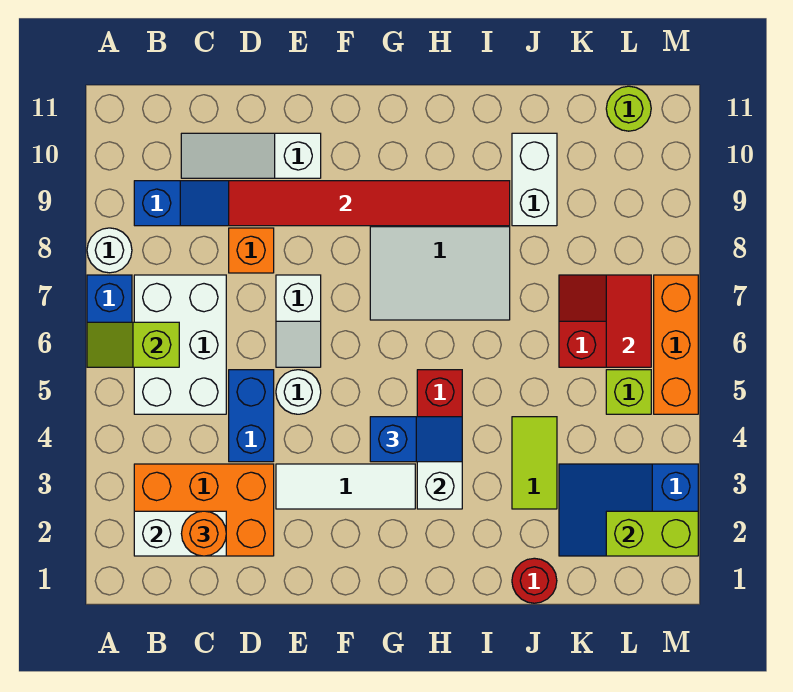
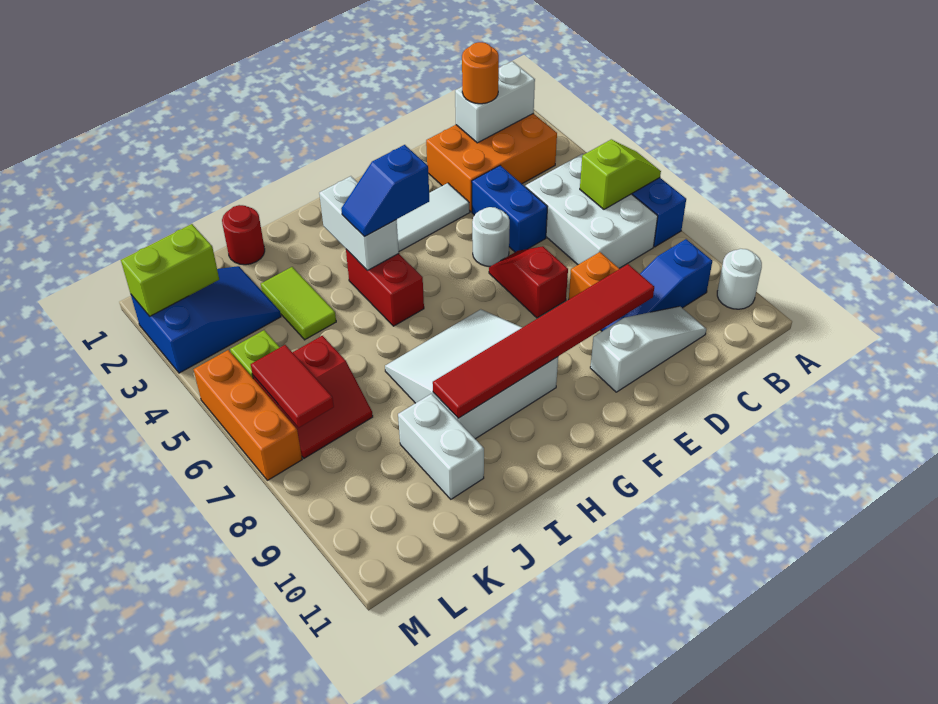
white 1x1 round brick [87,228,132,273] -> white 1x1 round brick moved to [717,249,762,309]
white 1x2 slope [276,275,321,367] -> red 1x2 slope [489,246,568,318]
lime 1x1 round brick [606,86,651,131] -> none

